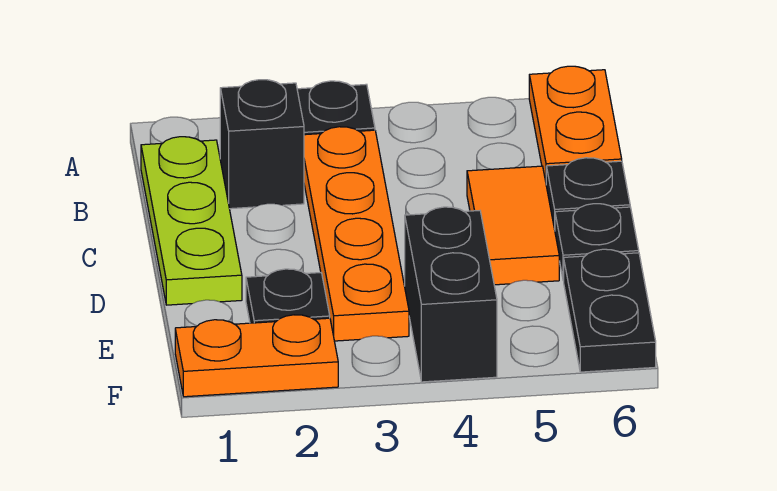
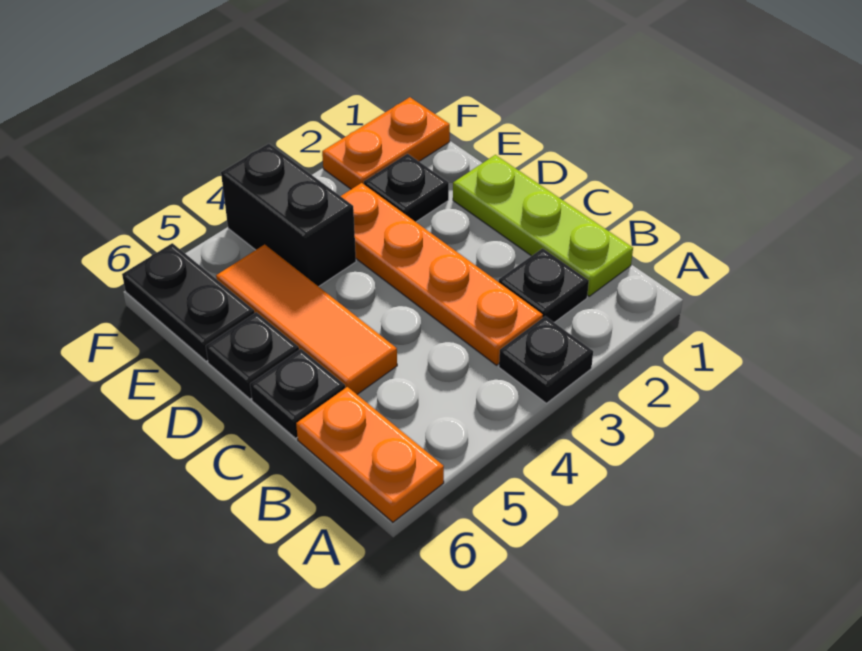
black 1x1 brick [220,80,304,209] -> black 1x1 plate [499,248,589,323]
orange 1x2 tile [467,166,559,285] -> orange 1x3 tile [216,244,397,394]

